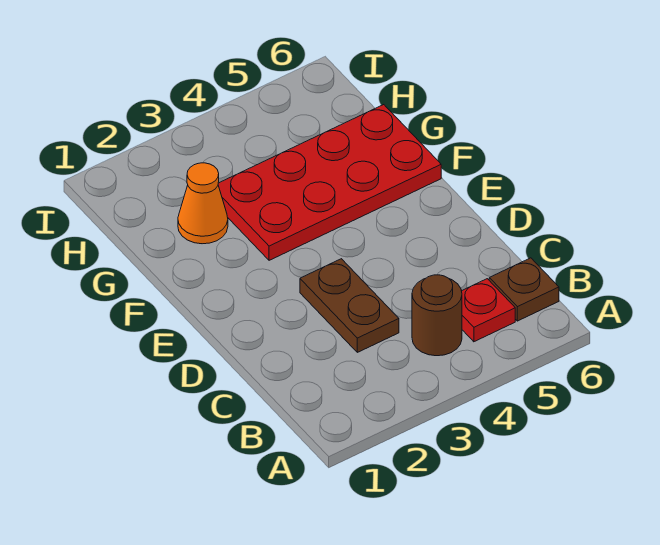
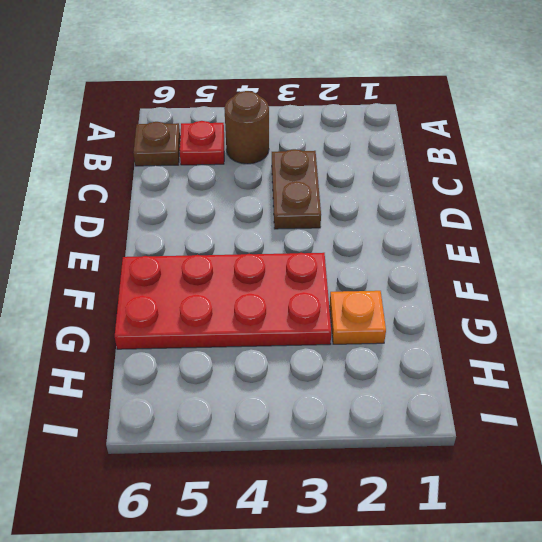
orange 1x1 cone [178,163,228,244] -> orange 1x1 plate [330,291,386,344]

